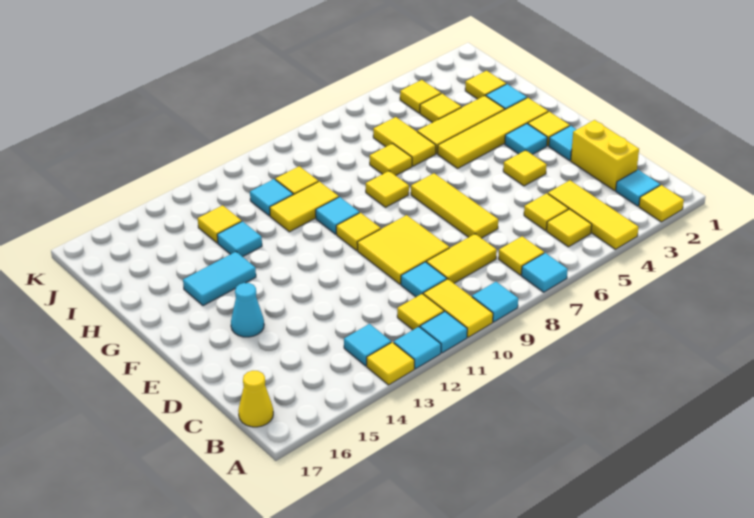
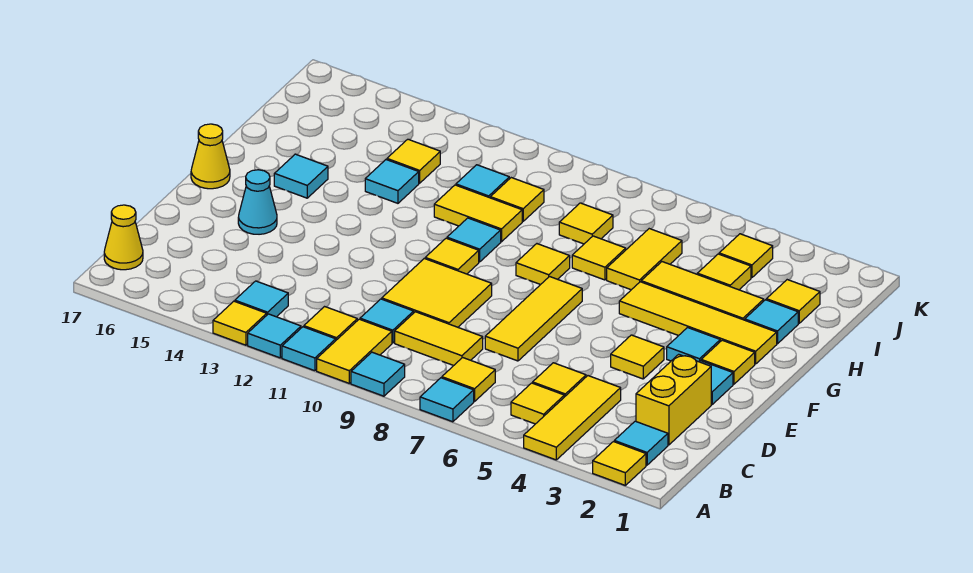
none -> yellow 1x1 cone [191,124,230,189]
cyan 1x2 tile [183,252,256,306] -> cyan 1x1 tile [274,154,328,198]
none -> yellow 1x1 tile [559,203,613,244]

